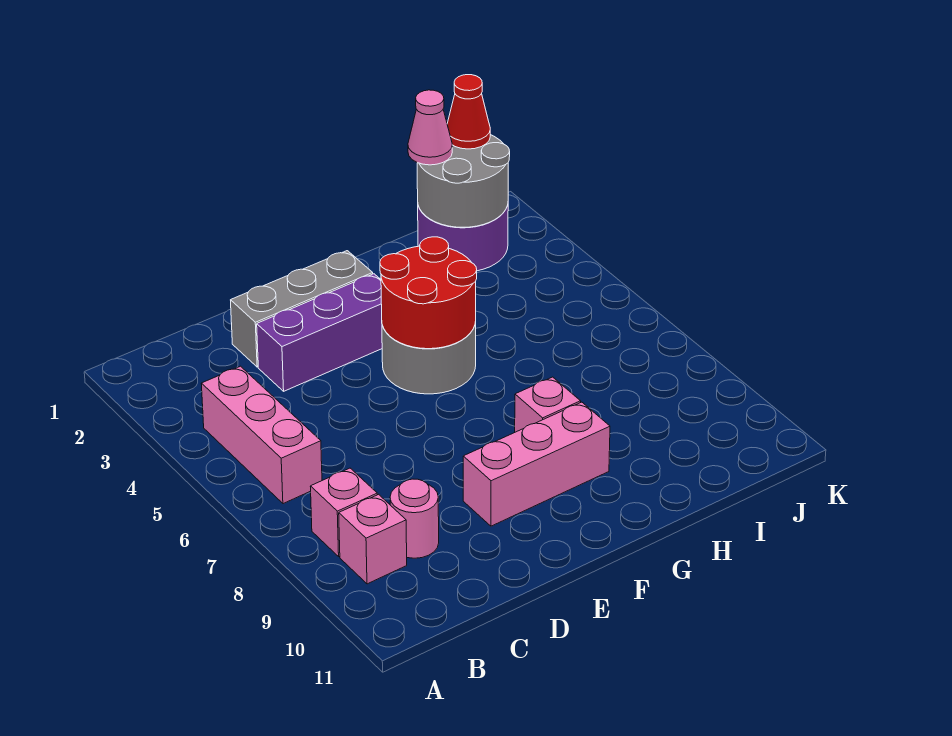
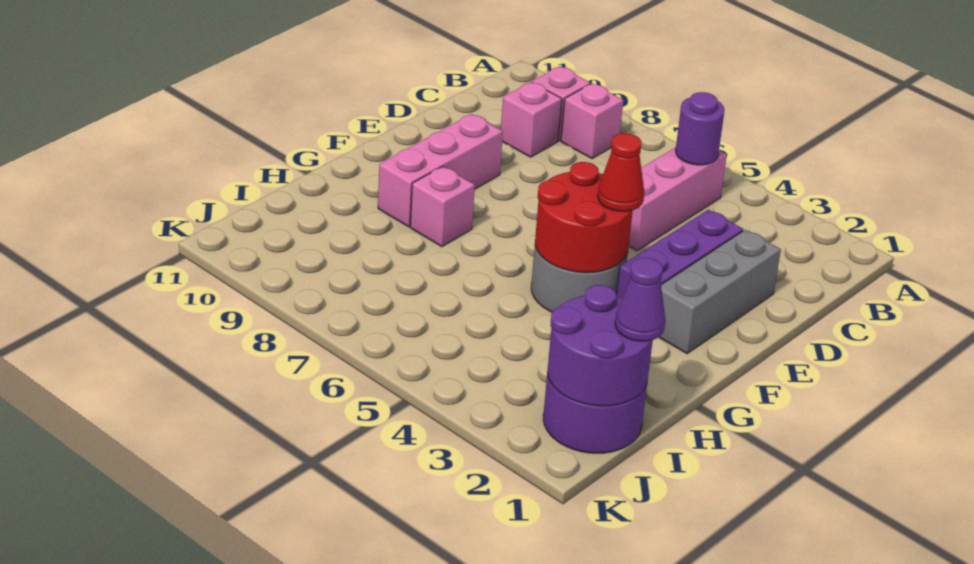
pink 1x3 brick [201,366,322,504] -> pink 1x3 brick turned to [629,147,727,251]
none -> purple 1x1 round brick [676,92,724,165]
pink 1x1 round brick [390,479,439,558] -> pink 1x1 brick [501,82,562,157]
grey 2x2 round brick [417,135,510,227] -> purple 2x2 round brick [548,285,653,406]
pink 1x1 cone [408,90,452,165] -> purple 1x1 cone [615,258,666,341]
red 1x1 cone [447,75,490,149] -> red 1x1 cone moved to [598,133,644,212]

